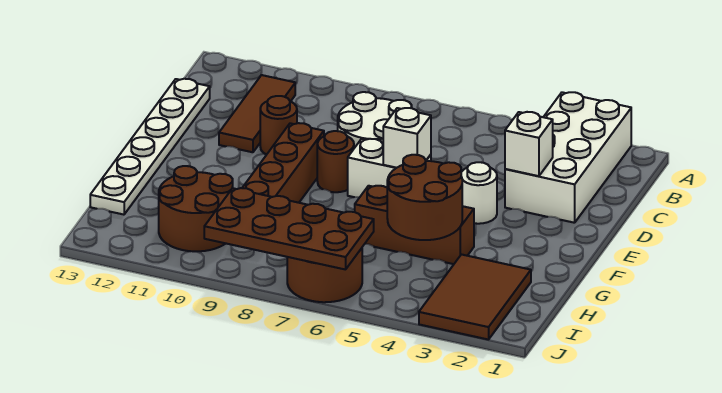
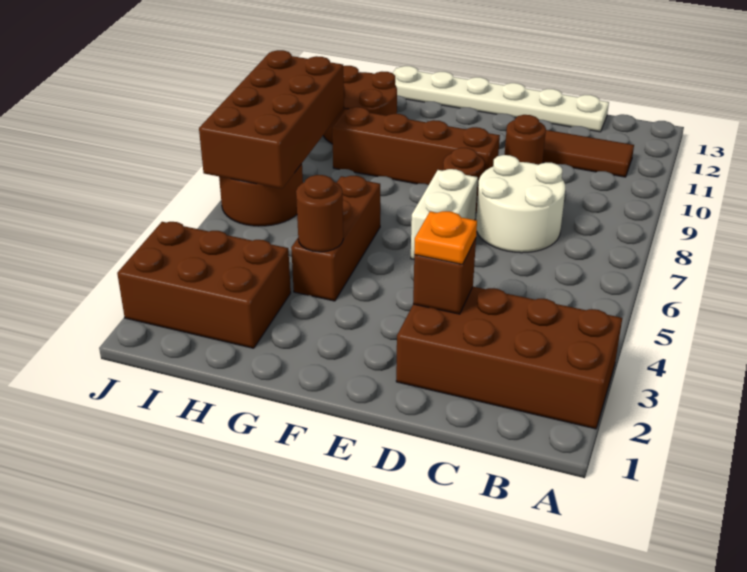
white 2x4 brick [505,92,631,223] -> brown 2x4 brick [396,287,622,429]
white 1x1 brick [505,112,553,176] -> brown 1x1 brick [413,238,476,314]
none -> orange 1x1 plate [414,211,477,264]
white 1x1 round brick [461,162,497,224] -> none
white 1x1 brick [383,108,431,168] -> none
brown 2x2 round brick [387,155,462,240] -> brown 1x1 round brick [296,175,343,252]
brown 2x3 tile [419,254,531,340] -> brown 2x3 brick [117,222,291,348]
brown 2x4 plate [204,188,374,270] -> brown 2x4 brick [199,50,344,189]

